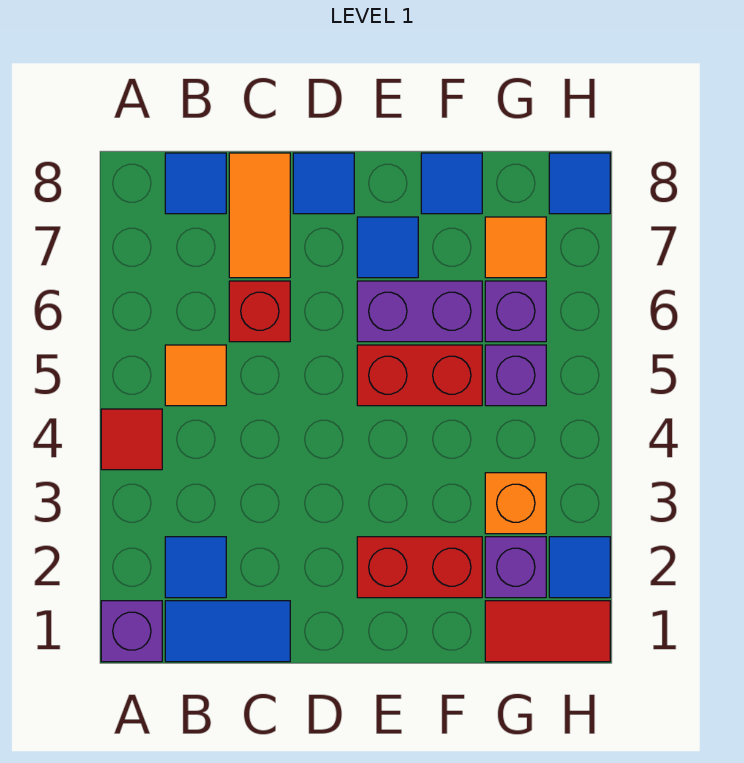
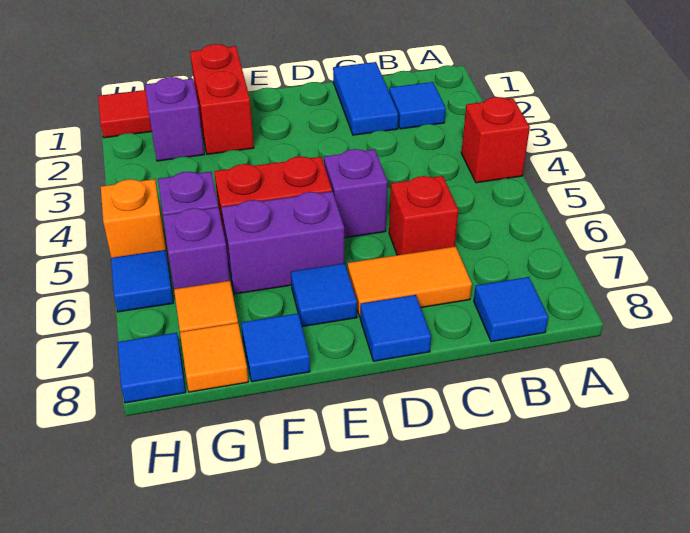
purple 1x1 brick [101,601,162,662] -> purple 1x1 brick moved to [324,149,388,238]
red 1x1 tile [101,409,162,470] -> red 1x1 brick [461,97,530,183]
blue 1x2 tile [165,601,290,662] -> blue 1x2 tile turned to [333,62,398,135]
orange 1x1 tile [165,345,226,406] -> orange 1x1 tile moved to [180,323,248,392]
orange 1x2 tile [229,153,290,278] -> orange 1x2 tile turned to [348,246,472,317]
red 1x2 brick [357,537,482,598] -> red 1x2 brick turned to [190,44,254,154]
orange 1x1 brick [485,473,546,534] -> orange 1x1 brick moved to [101,179,167,258]
blue 1x1 tile [549,537,610,598] -> blue 1x1 tile moved to [111,250,173,312]

